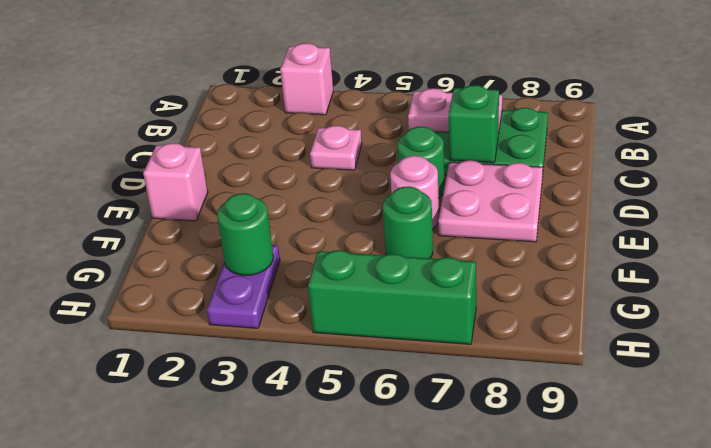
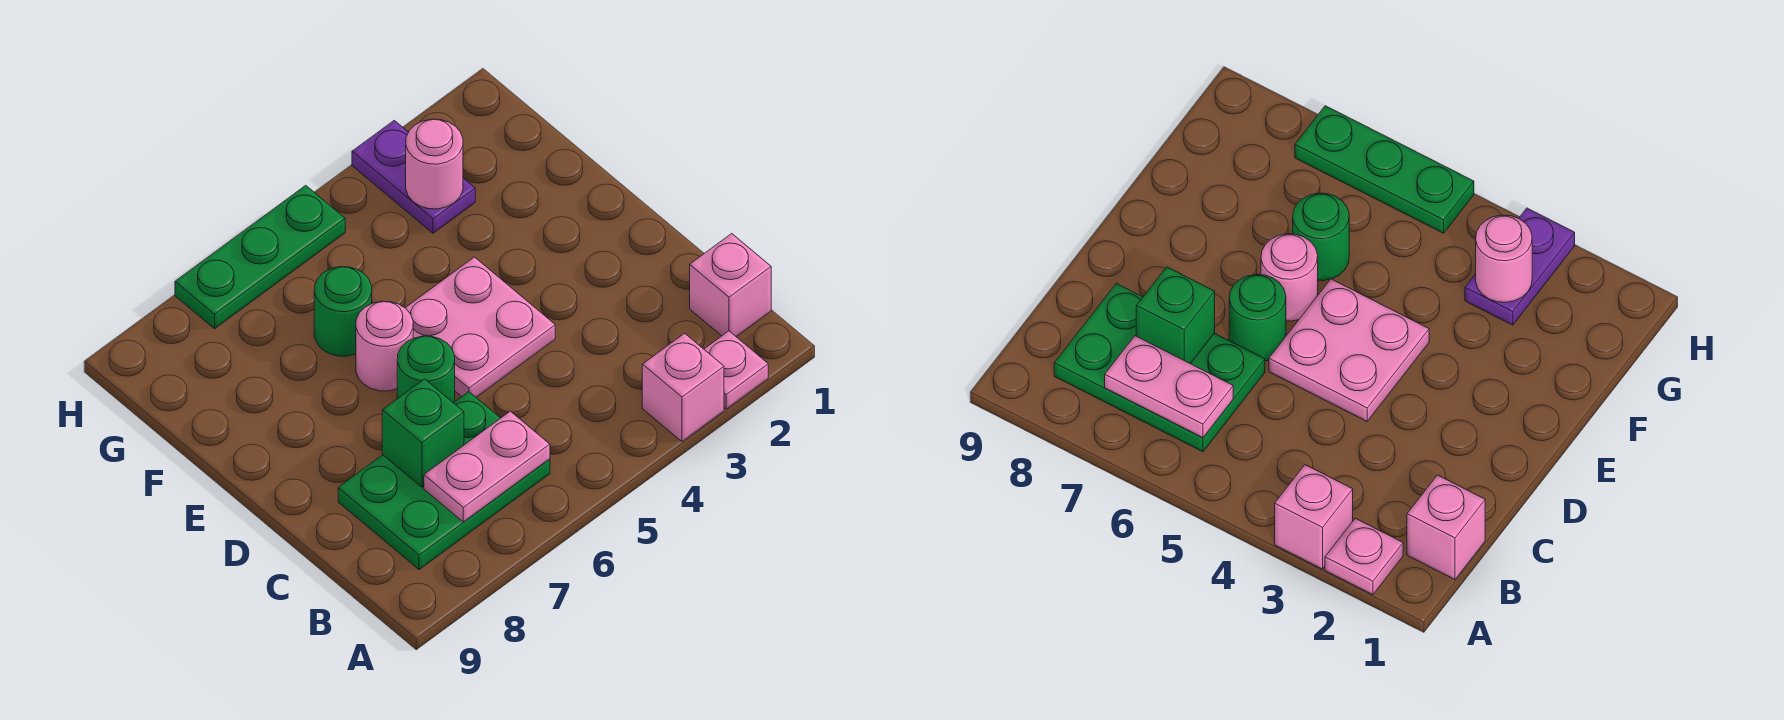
pink 1x1 plate [310,126,362,170] -> pink 1x1 plate moved to [704,331,768,409]
pink 2x2 plate [438,160,543,242] -> pink 2x2 plate moved to [406,257,555,397]
pink 1x1 brick [143,143,208,221] -> pink 1x1 brick moved to [690,234,771,337]
green 1x1 round brick [217,193,273,276] -> pink 1x1 round brick [406,119,463,209]
green 1x3 brick [308,250,476,344] -> green 1x3 plate [175,185,345,329]

